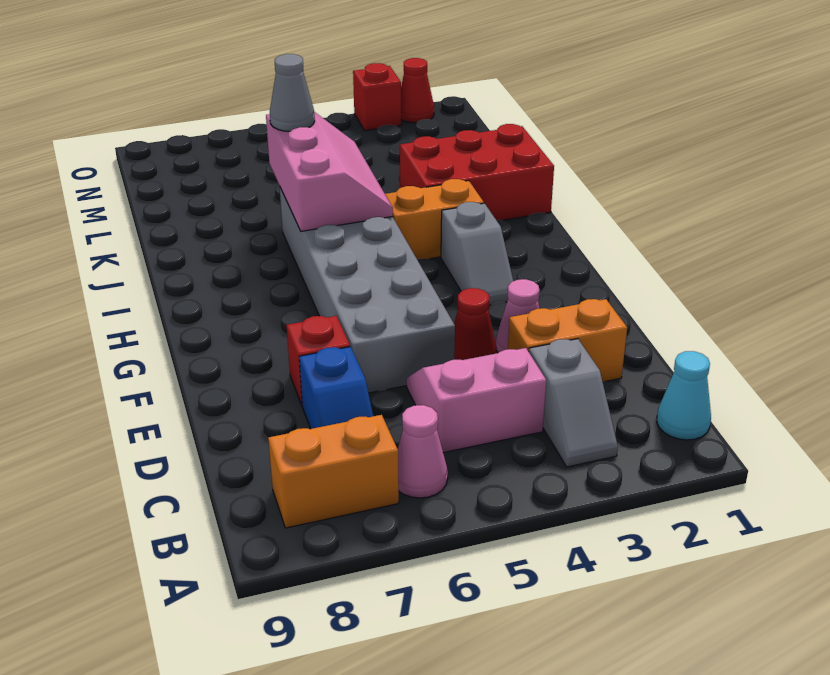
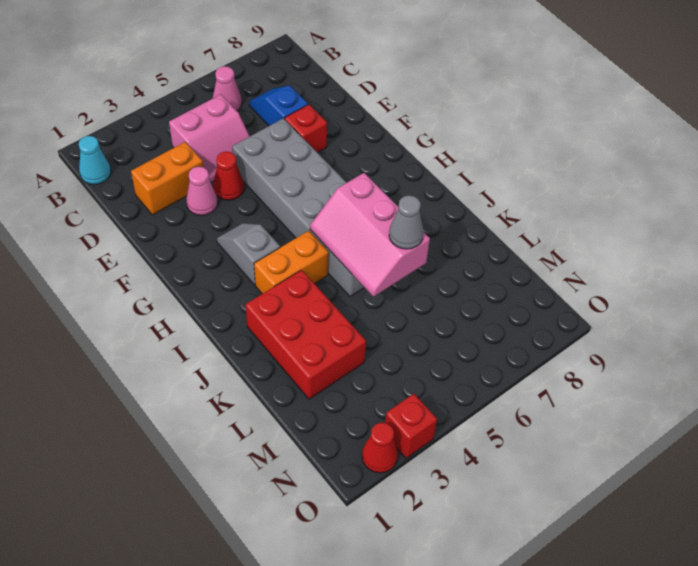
grey 1x2 slope [529,339,618,467] -> none
orange 1x2 brick [268,415,399,528] -> none
red 2x3 brick [400,124,554,220] -> red 2x3 brick turned to [246,270,366,399]

